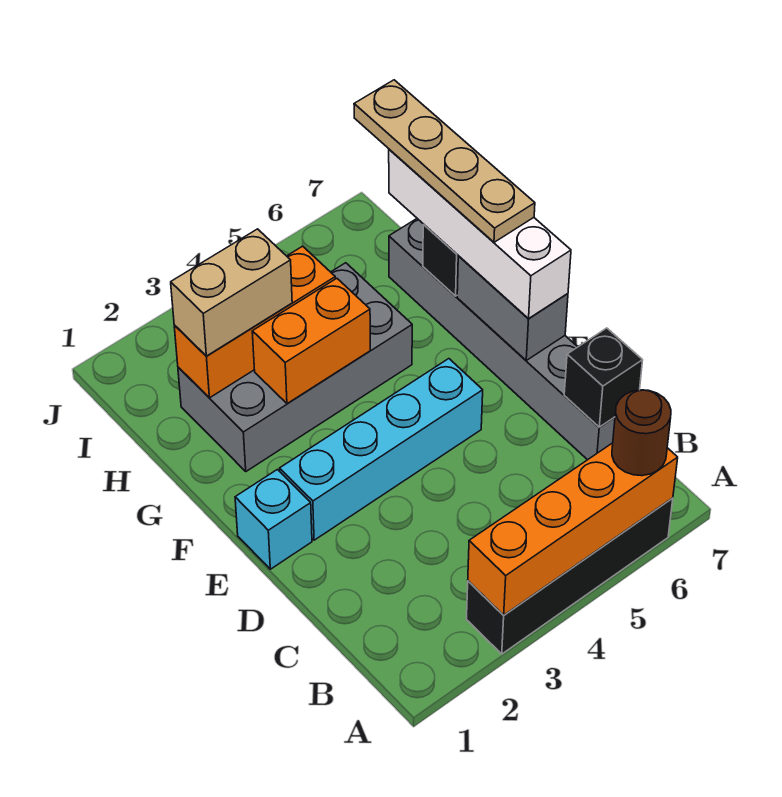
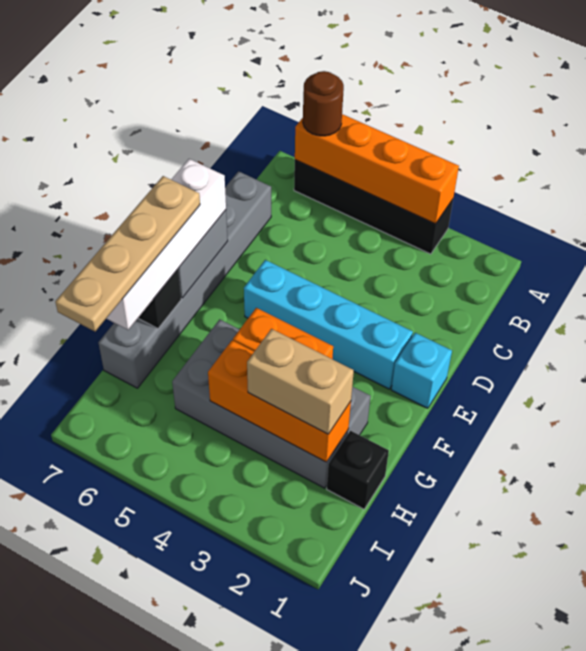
black 1x1 brick [564,328,643,427] -> black 1x1 brick moved to [327,431,389,509]

